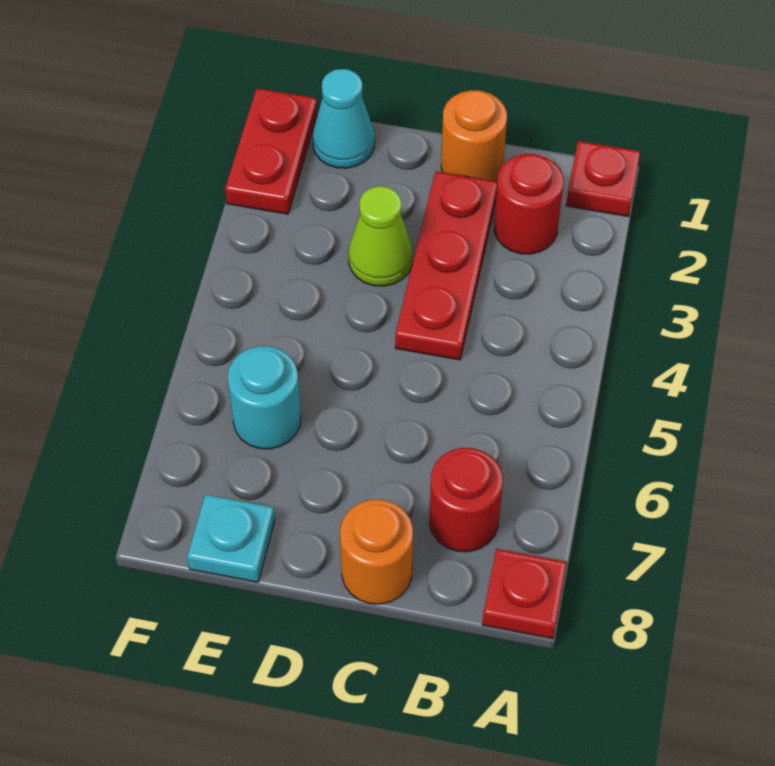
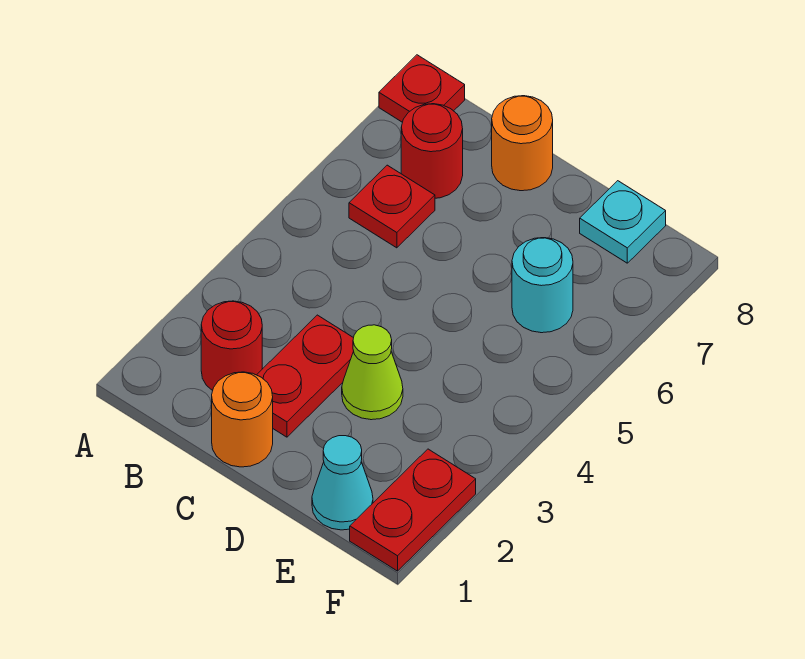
red 1x1 plate [566,141,640,217] -> red 1x1 plate moved to [349,165,435,248]
red 1x3 plate [395,171,497,360] -> red 1x2 plate [257,315,354,437]

